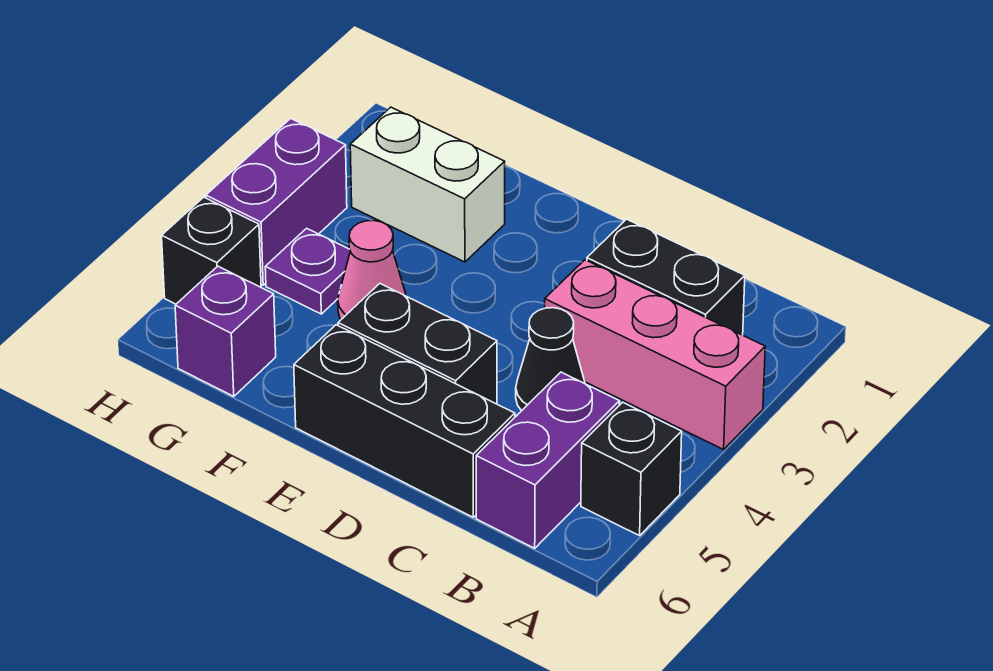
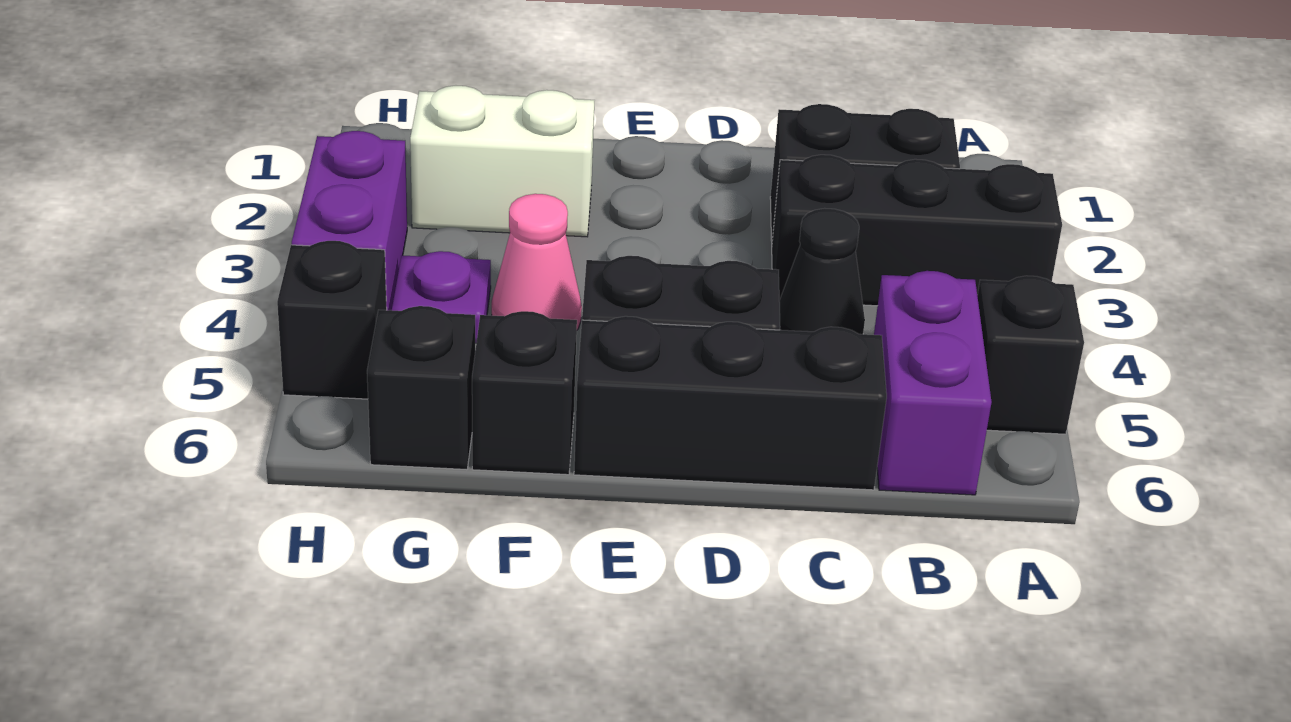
pink 1x3 brick [545,260,765,450] -> black 1x3 brick [772,155,1062,306]
none -> black 1x1 brick [472,311,577,475]
purple 1x1 brick [175,266,276,396] -> black 1x1 brick [367,306,475,470]

